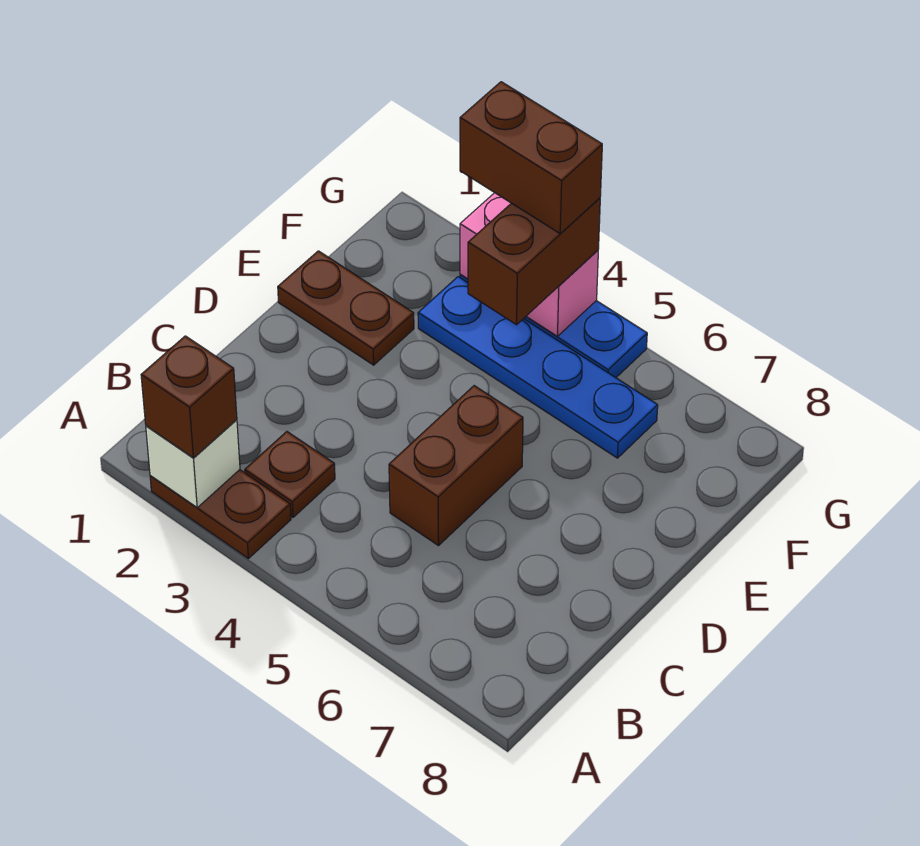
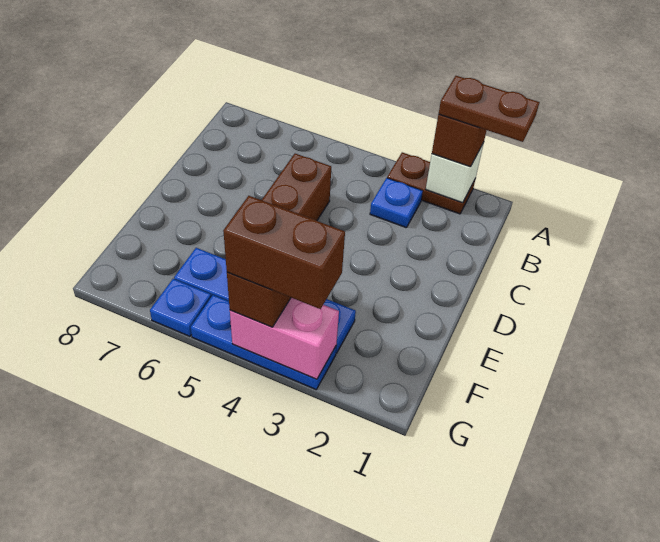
brown 1x1 plate [245,432,335,517] -> blue 1x1 plate [370,178,423,228]
brown 1x2 plate [278,251,414,365] -> brown 1x2 plate moved to [439,76,539,142]
none -> blue 1x1 plate [150,279,211,336]

